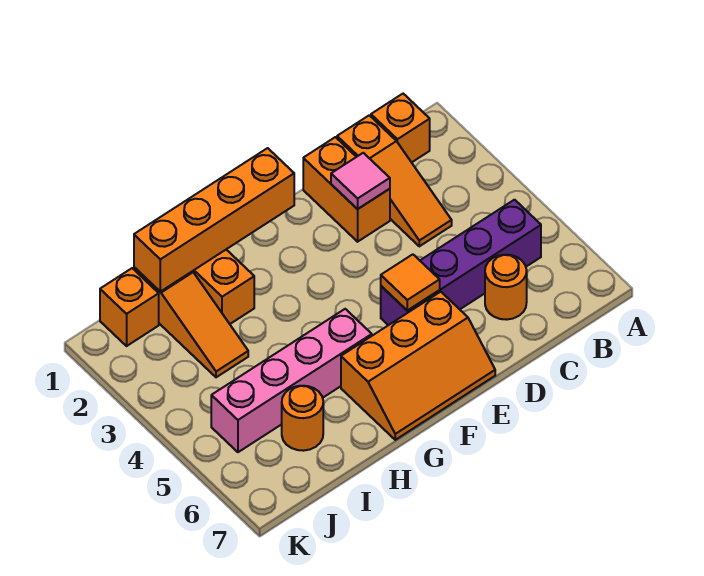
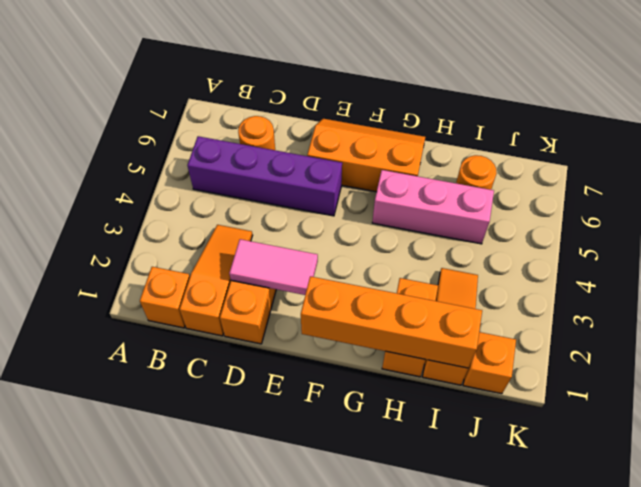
pink 1x1 tile [331,153,390,209] -> pink 1x2 tile [229,239,318,295]
orange 1x1 tile [381,254,440,311] -> none
pink 1x4 brick [211,309,372,452] -> pink 1x3 brick [372,170,494,244]

